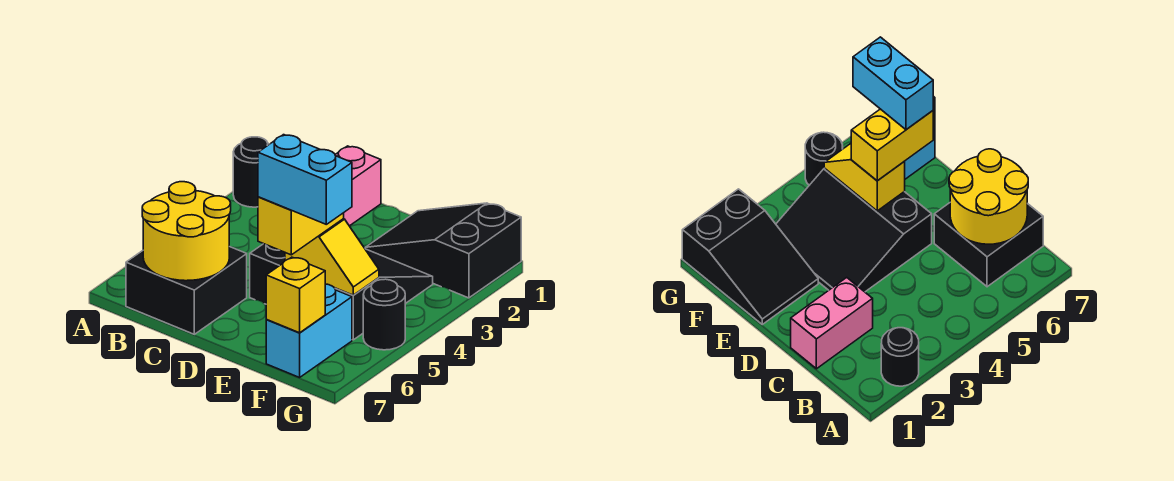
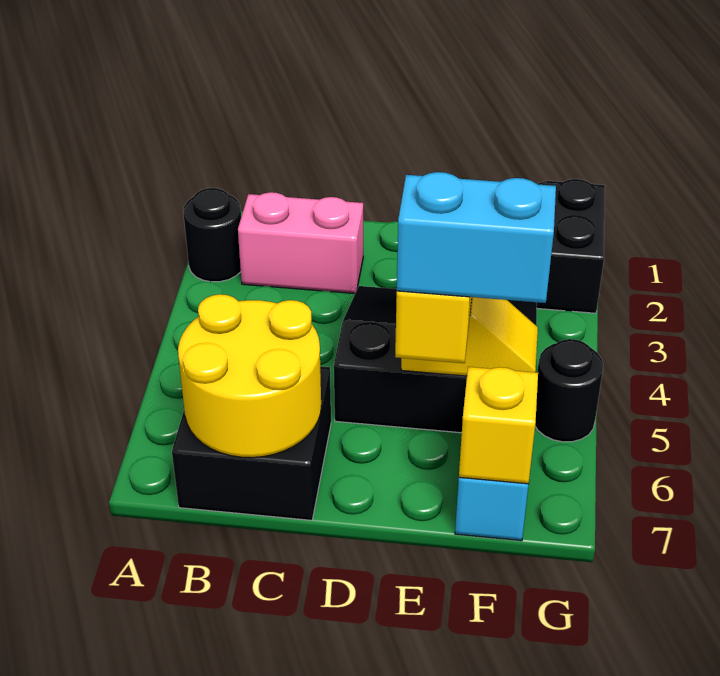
pink 1x2 brick [335,146,381,226] -> pink 1x2 brick turned to [238,192,363,294]

